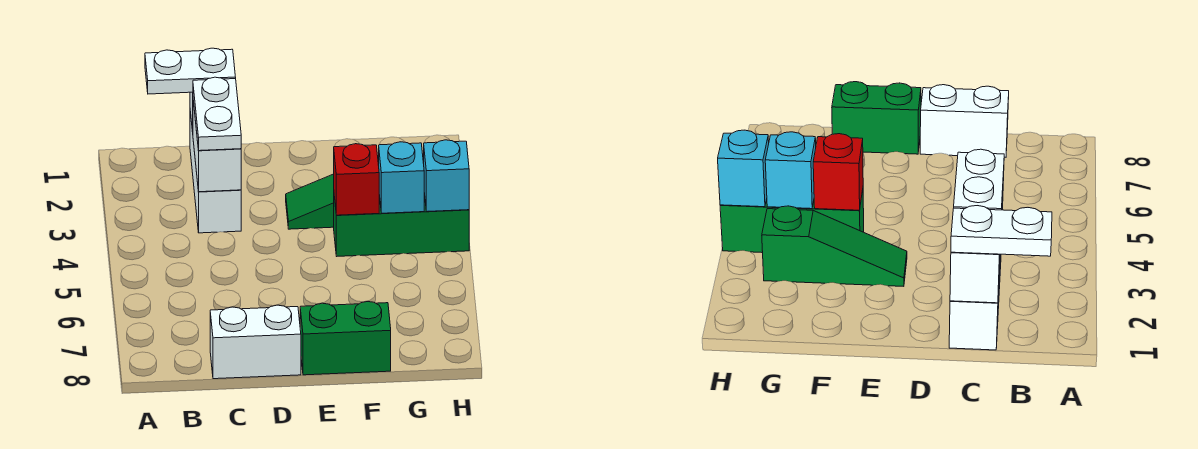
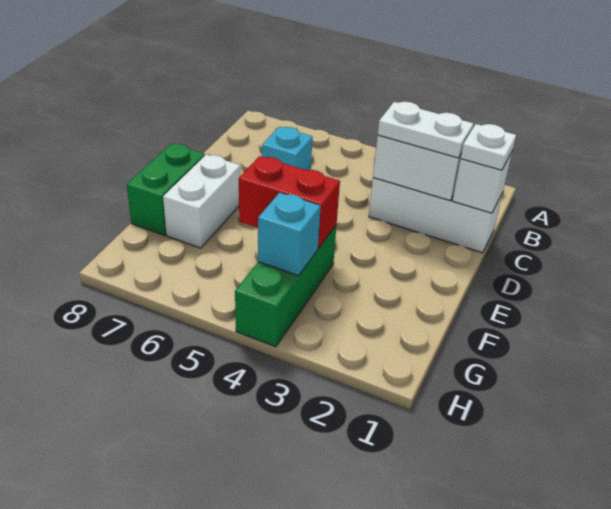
white 1x2 plate [145,48,236,94] -> white 1x1 plate [461,124,516,170]
white 1x2 brick [210,305,301,379] -> white 1x2 brick moved to [163,154,240,248]
green 1x3 slope [286,157,379,229] -> none
red 1x1 brick [334,144,379,215] -> red 1x2 brick [239,156,340,248]
cyan 1x1 brick [424,140,469,211] -> cyan 1x1 brick moved to [262,127,312,170]

